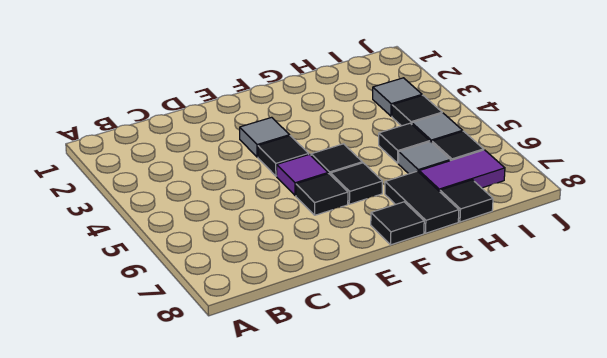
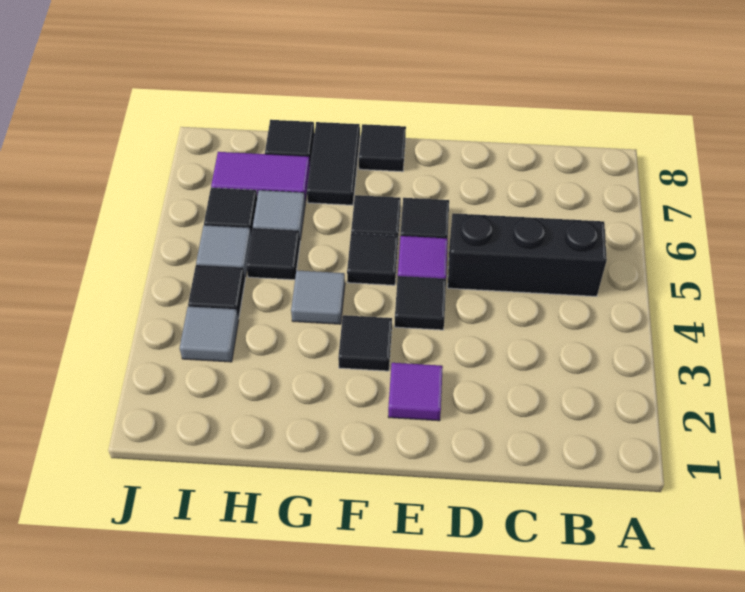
none -> black 1x3 brick [448,213,607,296]
none -> purple 1x1 tile [388,363,443,421]
grey 1x1 tile [240,117,290,157] -> grey 1x1 tile moved to [291,270,345,324]
none -> black 1x1 tile [338,315,392,371]

